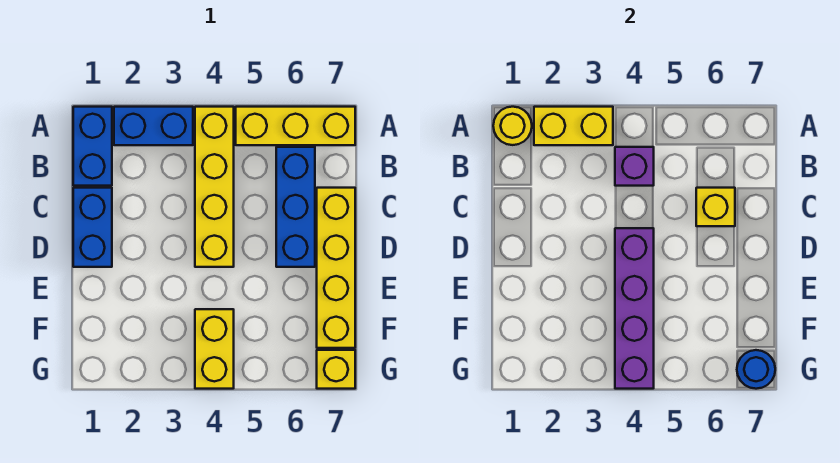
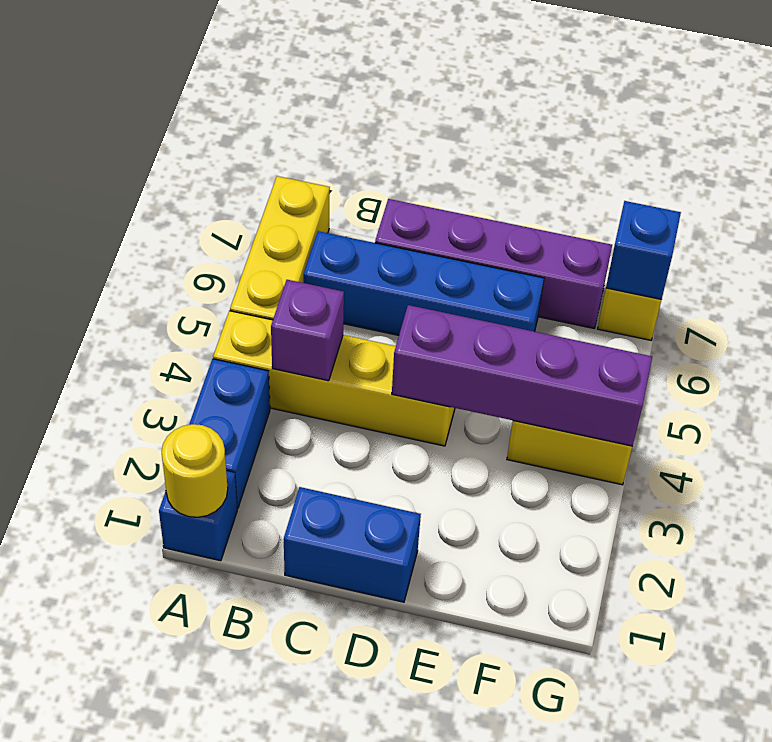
blue 1x2 brick [73,107,112,186] -> blue 1x1 brick [159,471,237,561]
yellow 1x2 brick [534,107,613,145] -> none
blue 1x3 brick [276,147,315,267] -> blue 1x4 brick [304,231,544,335]
yellow 1x1 brick [696,188,735,226] -> none
yellow 1x4 brick [317,188,355,348] -> purple 1x4 brick [375,199,612,328]
blue 1x1 round brick [737,350,775,389] -> blue 1x1 brick [606,201,681,299]

